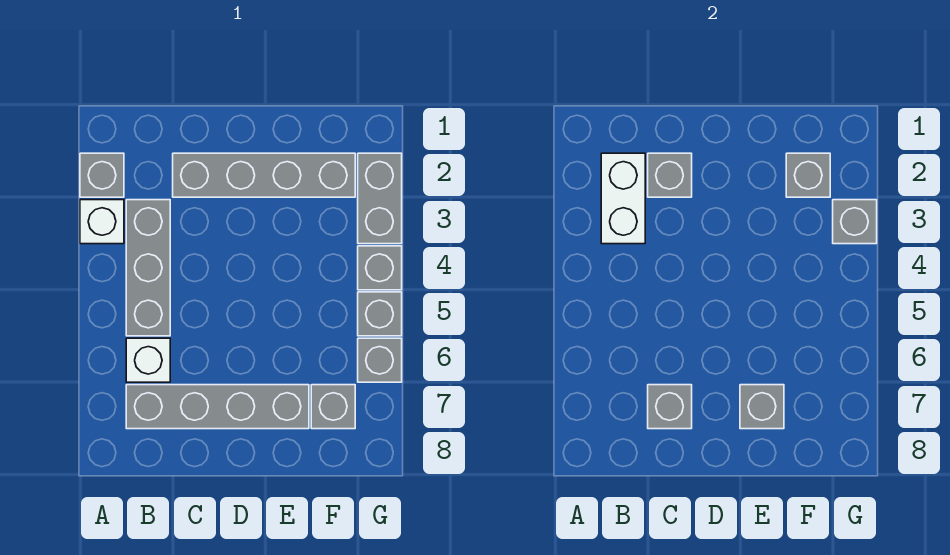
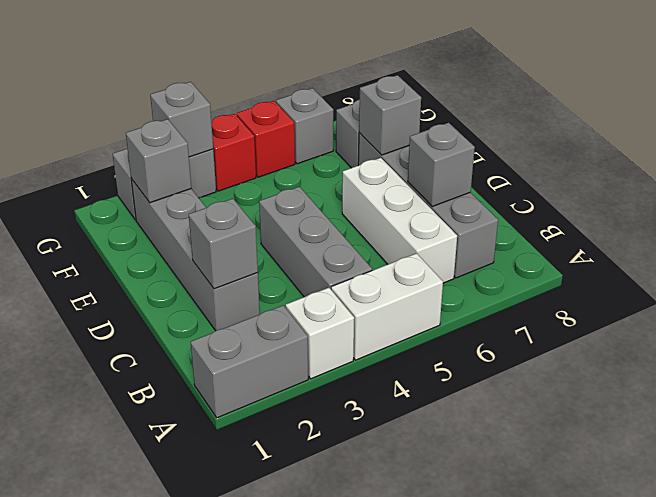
grey 1x1 brick [80,153,124,197] -> grey 1x2 brick [191,305,308,418]
white 1x2 brick [601,153,645,244] -> white 1x2 brick moved to [331,253,443,360]
grey 1x3 brick [126,200,170,336] -> grey 1x3 brick turned to [259,187,372,297]
white 1x1 brick [126,338,170,382] -> white 1x3 brick [342,158,457,283]
grey 1x1 brick [358,246,402,290] -> red 1x1 brick [211,114,256,191]
grey 1x1 brick [358,292,402,336] -> red 1x1 brick [237,101,295,177]

